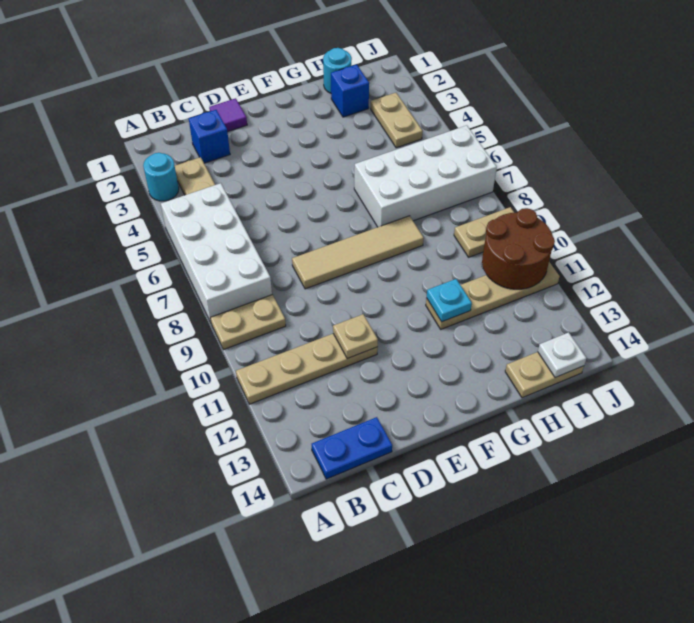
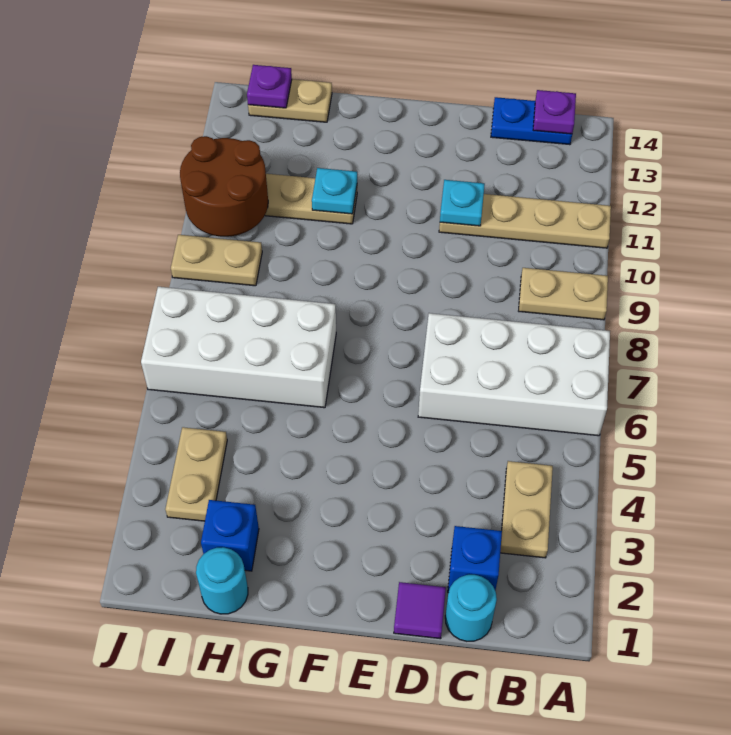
cyan 1x1 round brick [143,153,179,201] -> cyan 1x1 round brick moved to [445,575,497,641]
white 2x4 brick [161,183,272,322] -> white 2x4 brick turned to [418,313,610,436]
none -> purple 1x1 plate [533,90,576,134]
tan 1x4 tile [292,216,424,289] -> none
tan 1x1 plate [333,314,378,359] -> cyan 1x1 plate [440,180,485,226]
white 1x1 plate [538,332,586,377] -> purple 1x1 plate [247,65,292,108]

